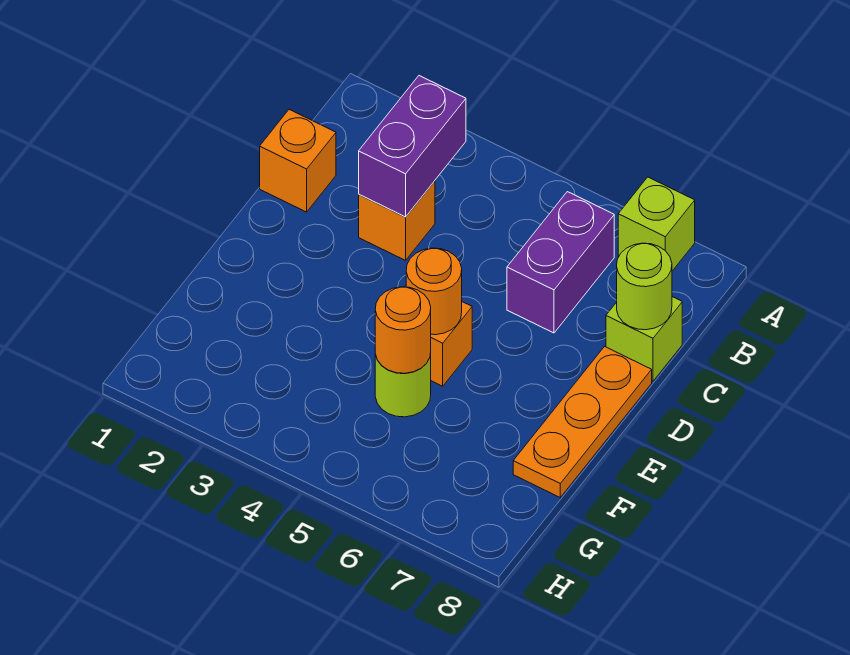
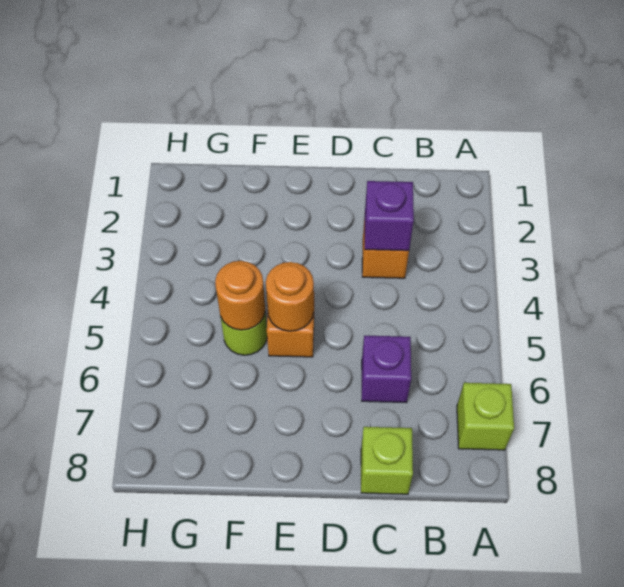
purple 1x2 brick [359,76,466,217] -> purple 1x1 brick [365,181,414,251]
purple 1x2 brick [507,192,614,333] -> purple 1x1 brick [362,335,411,403]
orange 1x1 brick [260,110,336,212] -> none
lime 1x1 round brick [617,243,672,330] -> none
orange 1x3 plate [513,346,652,497] -> none

